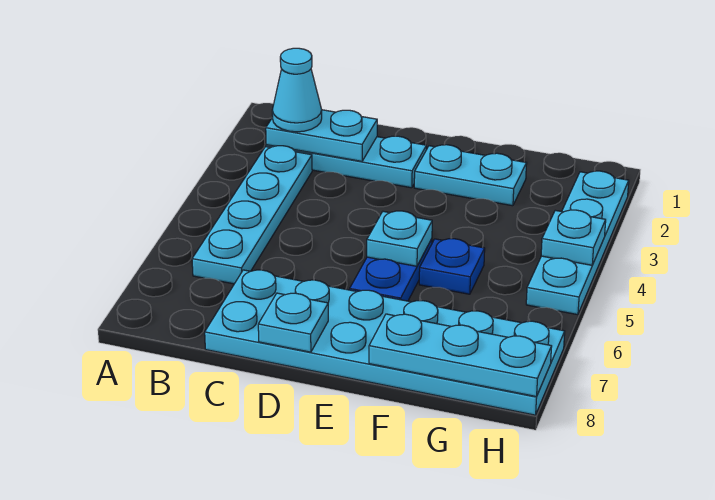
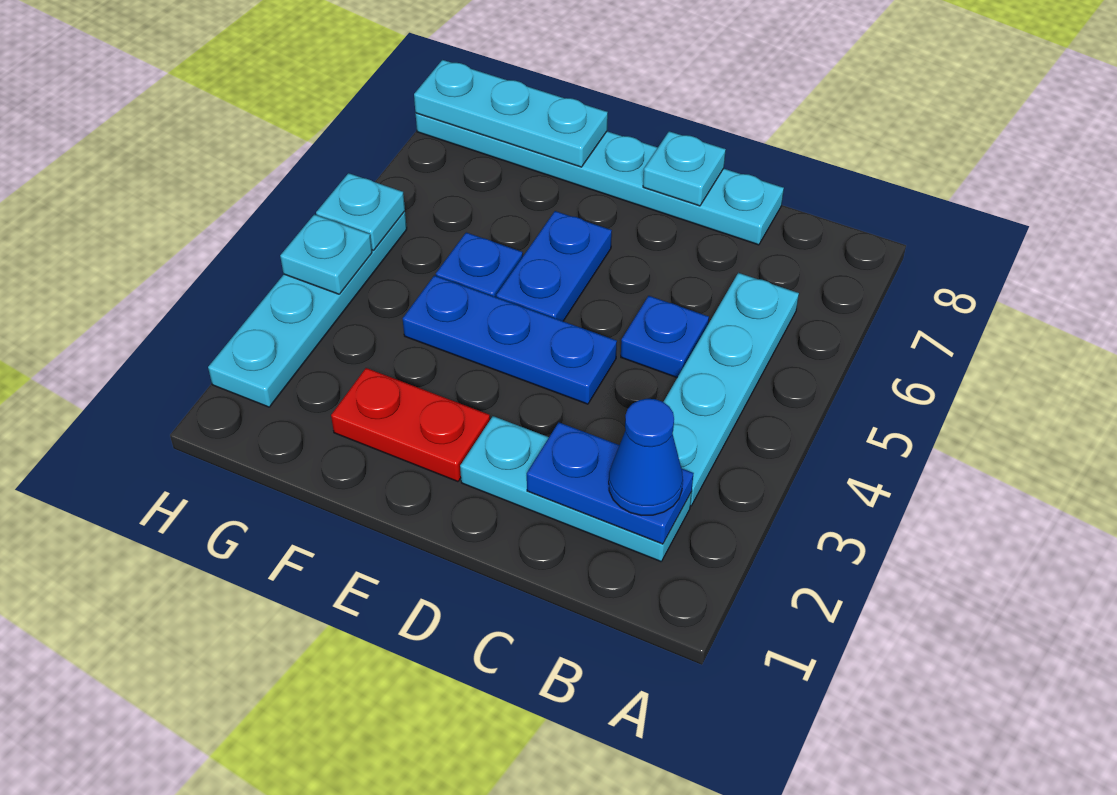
cyan 1x2 plate [266,110,377,161] -> blue 1x2 plate [527,422,694,544]
cyan 1x1 cone [272,48,322,132] -> blue 1x1 cone [609,399,683,515]
none -> blue 1x1 plate [621,296,709,378]
cyan 2x6 plate [205,270,565,415] -> cyan 1x6 plate [416,113,784,245]
none -> blue 1x3 plate [403,275,617,404]
cyan 1x2 plate [414,145,527,206] -> red 1x2 plate [331,368,490,482]
cyan 1x1 plate [367,211,432,266] -> cyan 1x1 plate moved to [316,173,405,250]

